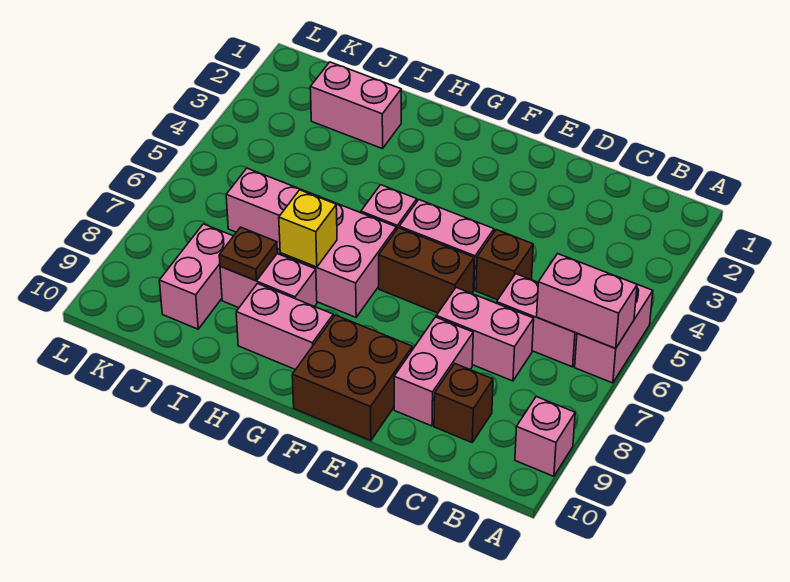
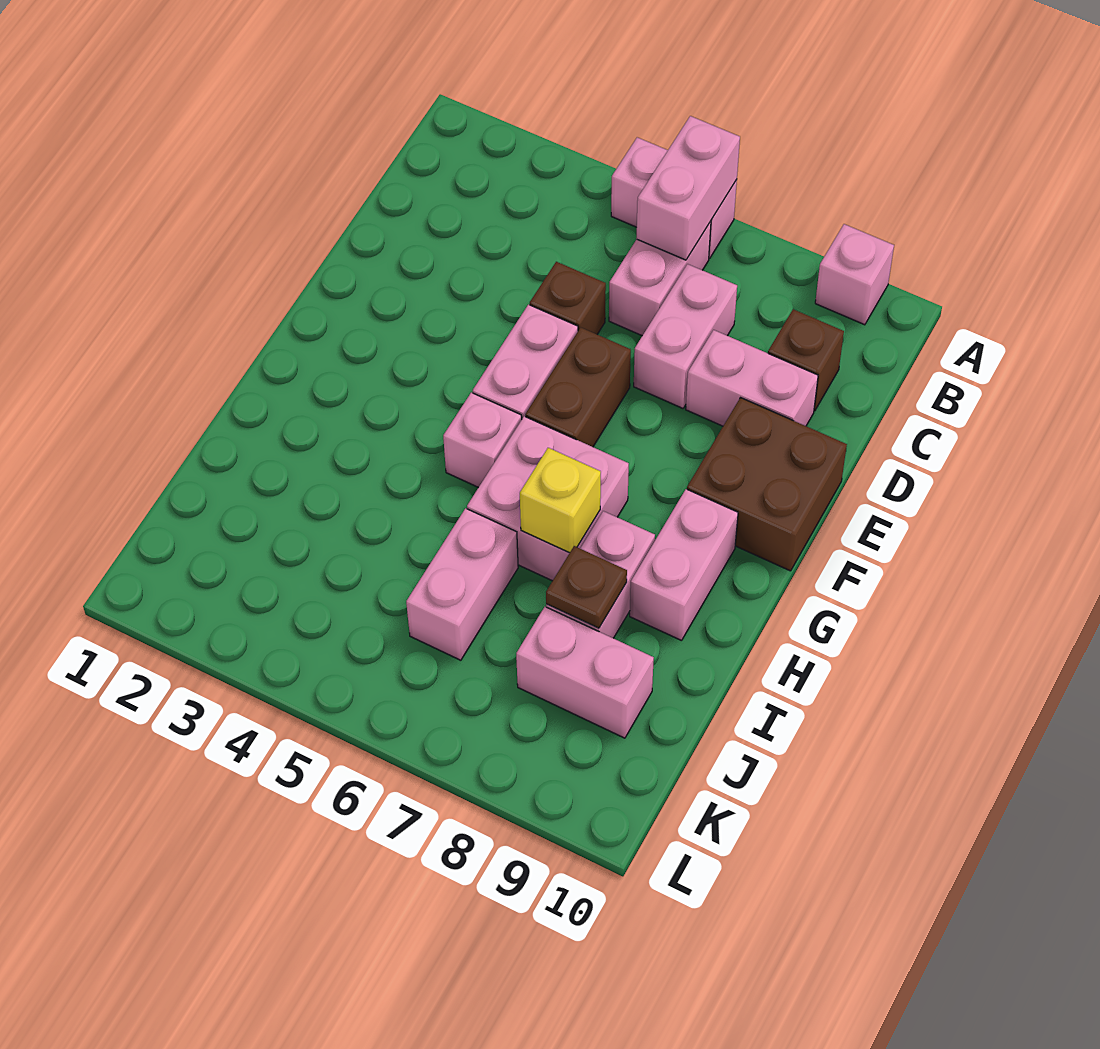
pink 1x2 brick [310,62,401,149] -> none

